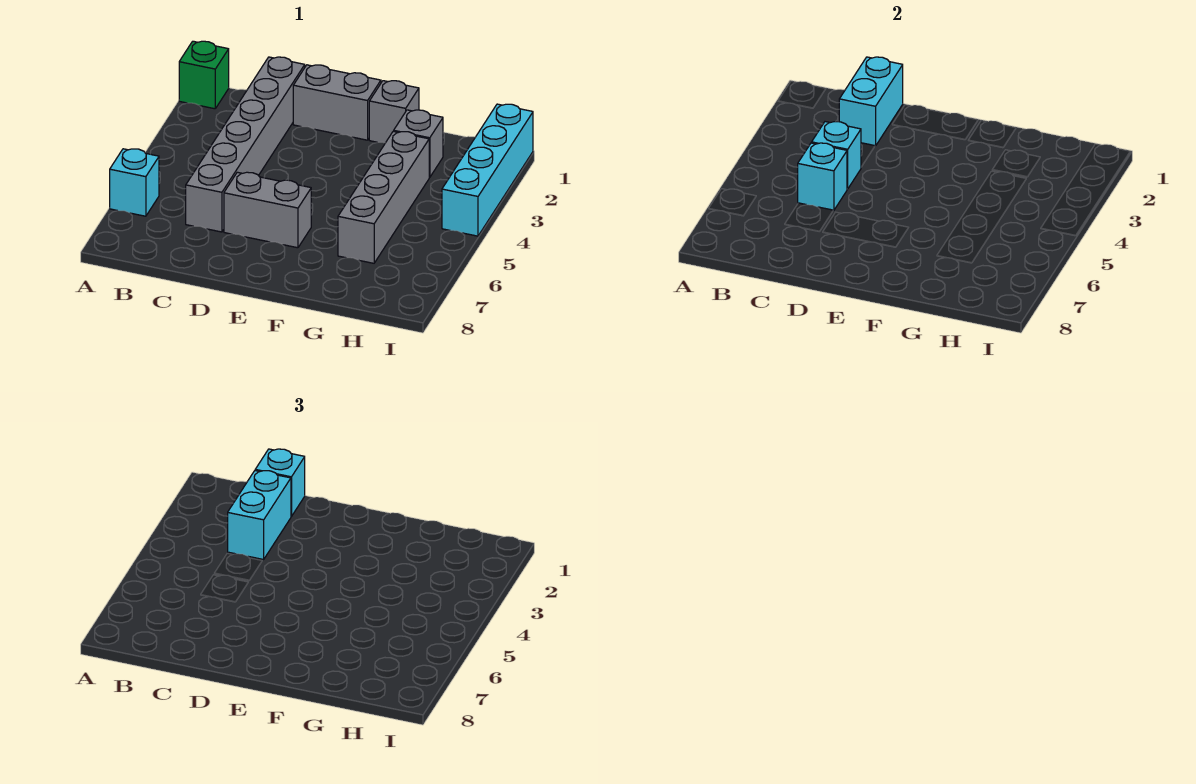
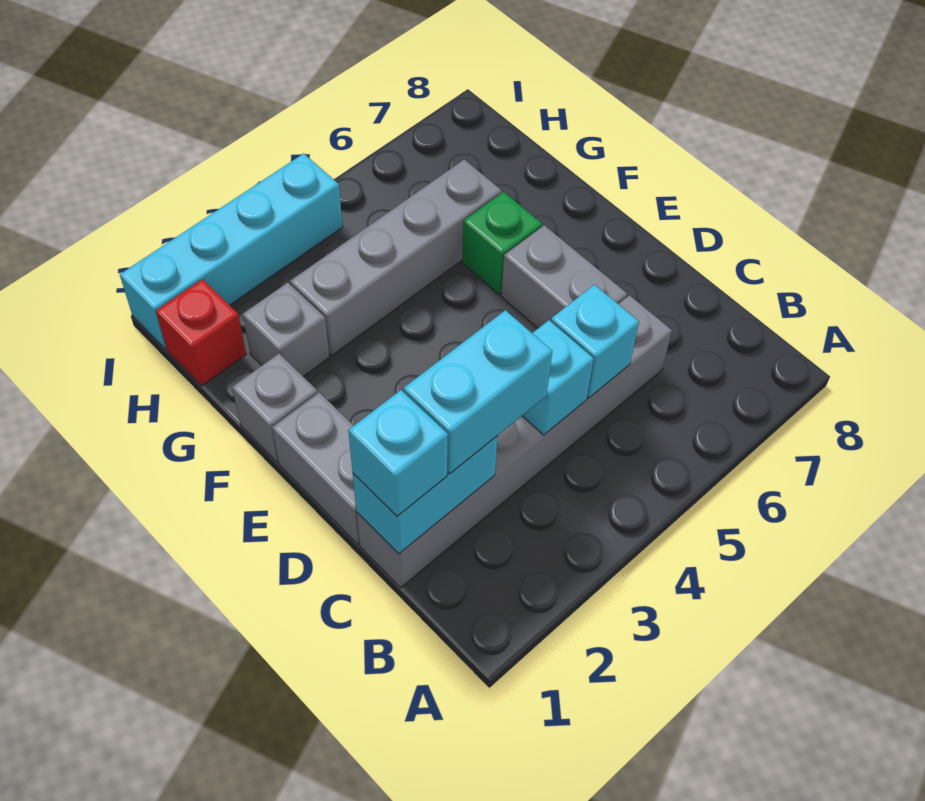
green 1x1 brick [179,41,229,109] -> green 1x1 brick moved to [462,192,542,295]
cyan 1x1 brick [110,149,159,216] -> none
none -> red 1x1 brick [156,279,246,386]

